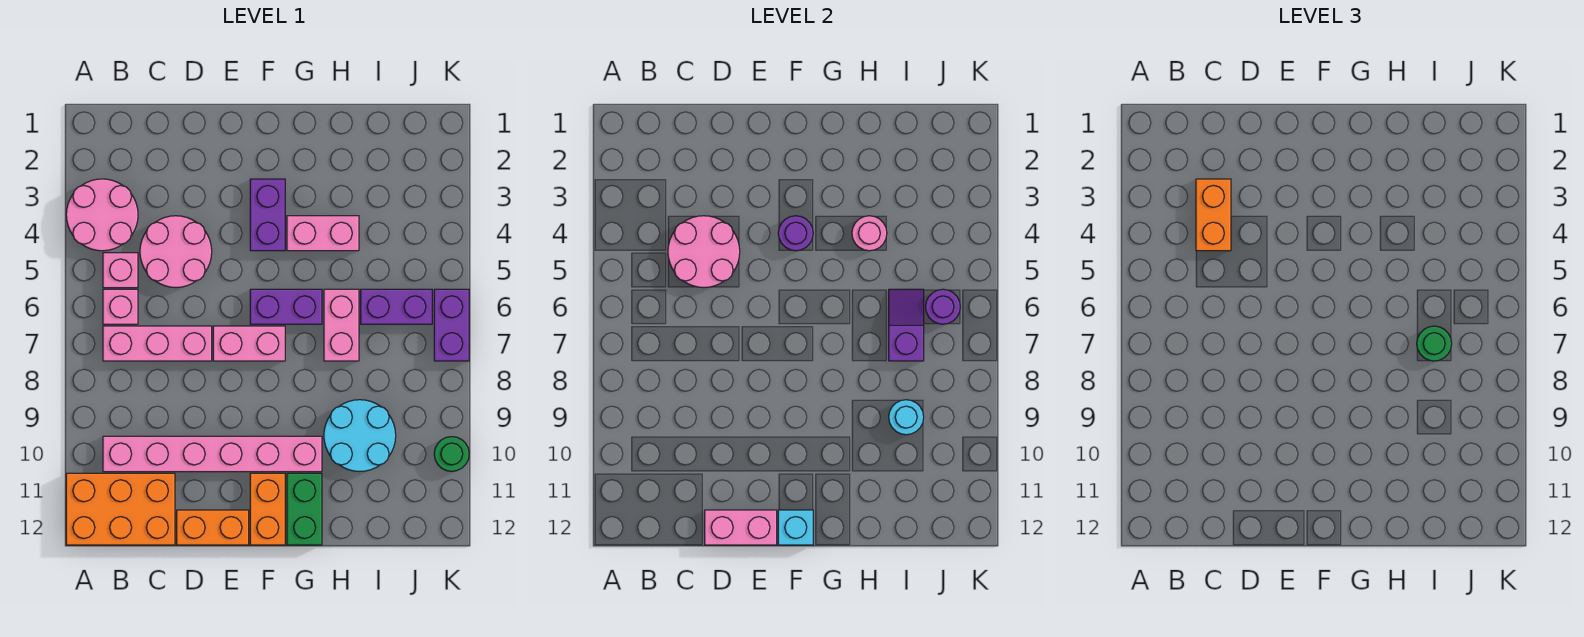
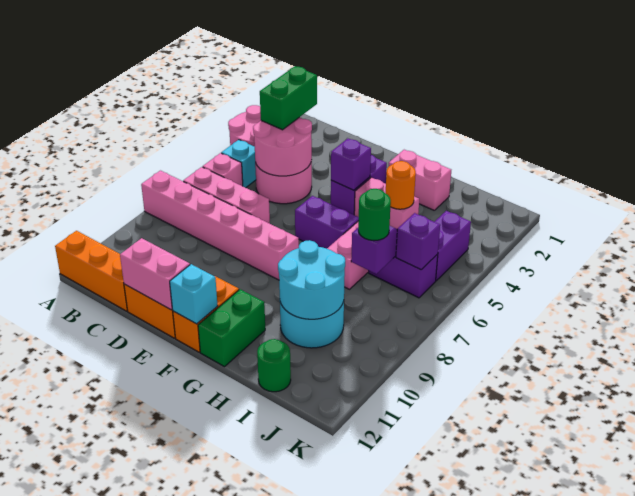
orange 2x3 brick [66,473,175,545] -> orange 1x3 brick [55,231,128,311]
pink 1x1 brick [103,253,138,288] -> cyan 1x1 brick [222,140,256,188]
pink 1x6 brick [103,436,322,472] -> pink 1x6 brick moved to [141,171,299,280]
orange 1x2 brick [1196,179,1231,251] -> green 1x2 brick [260,66,317,130]
pink 1x2 brick [213,326,285,361] -> pink 1x2 brick moved to [388,150,451,210]
purple 1x1 round brick [778,216,813,251] -> purple 1x1 brick [331,138,371,190]
pink 1x1 round brick [852,216,887,251] -> orange 1x1 round brick [386,161,416,209]
cyan 1x1 round brick [889,400,924,435] -> cyan 2x2 round brick [278,240,345,319]
purple 1x1 round brick [926,289,960,324] -> purple 1x1 brick [396,213,440,270]
purple 1x2 brick [434,289,469,361] -> purple 1x2 brick moved to [435,211,471,281]
green 1x1 round brick [434,437,469,471] -> green 1x1 round brick moved to [257,339,291,392]

